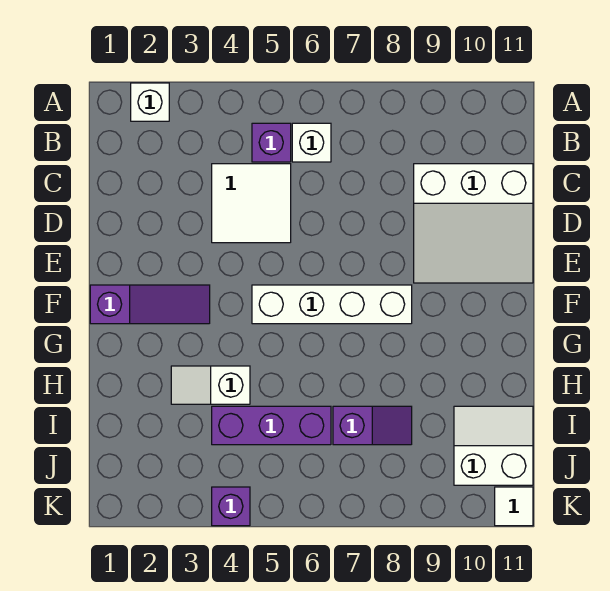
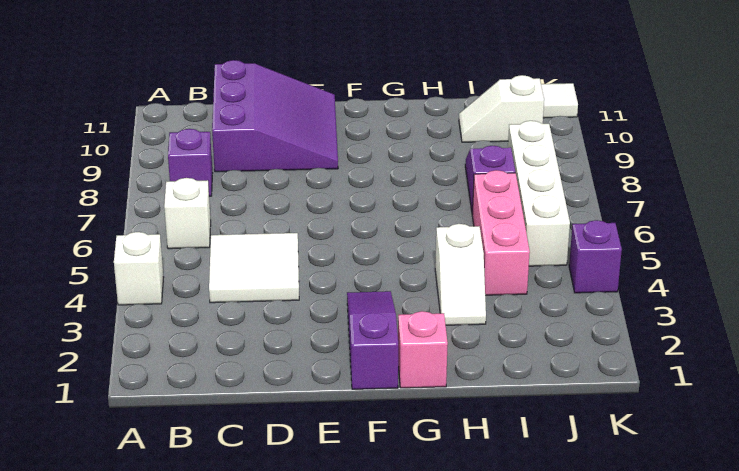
white 1x1 brick [131,83,169,121] -> white 1x1 brick moved to [114,232,164,305]
purple 1x1 brick [252,123,291,162] -> purple 1x1 brick moved to [168,129,213,196]
white 3x3 slope [414,164,533,283] -> purple 3x3 slope [212,60,338,172]
white 1x4 brick [252,285,412,324] -> white 1x4 brick moved to [508,121,570,266]
none -> pink 1x1 brick [398,311,448,388]
purple 1x3 brick [212,406,331,445] -> pink 1x3 brick [472,170,530,295]
white 2x2 slope [454,406,533,485] -> white 1x2 slope [459,75,544,142]

